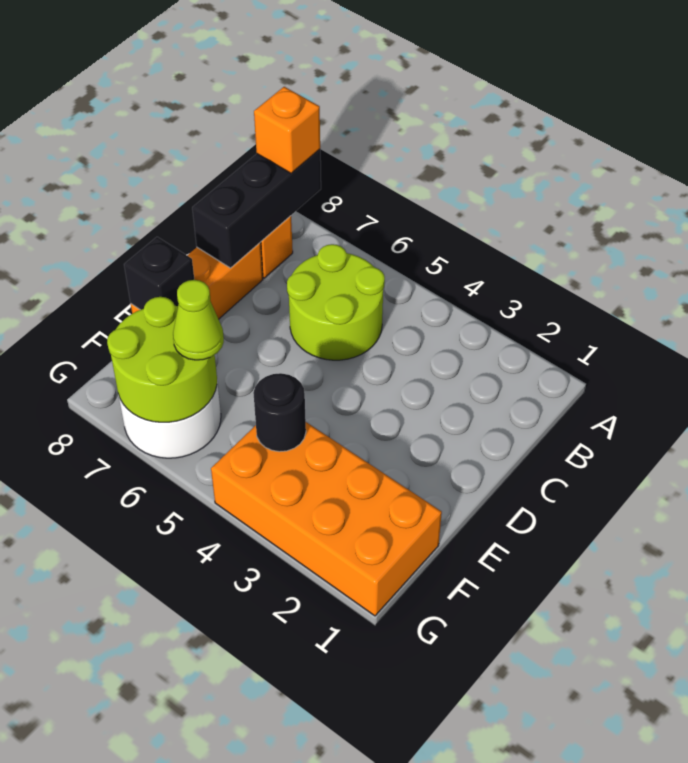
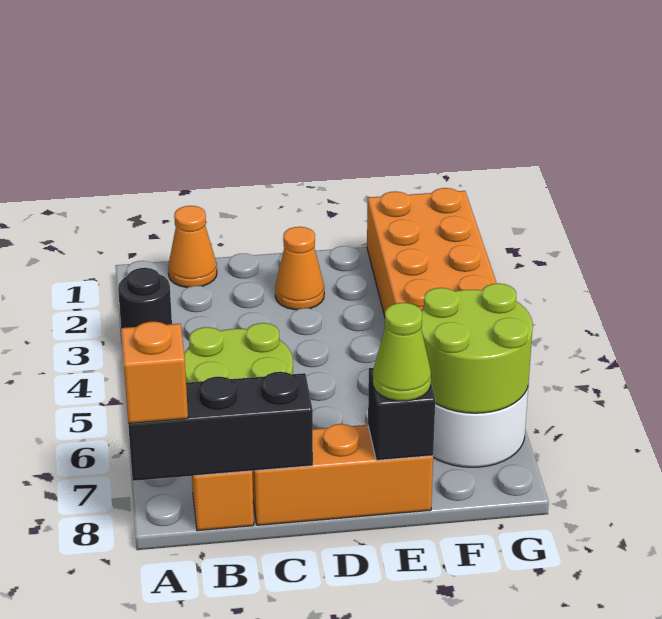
none -> orange 1x1 cone [168,206,217,288]
none -> orange 1x1 cone [275,227,324,310]
black 1x1 round brick [253,373,306,452] -> black 1x1 round brick moved to [118,268,172,328]
lime 1x1 cone [173,280,224,360] -> lime 1x1 cone moved to [373,303,431,401]

